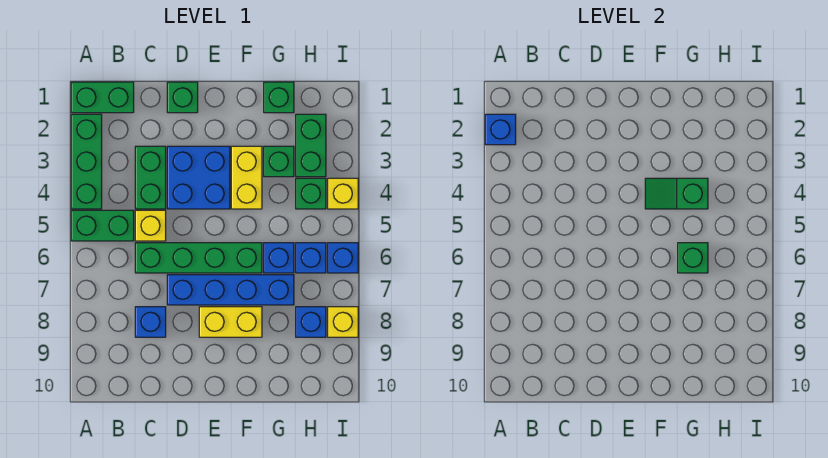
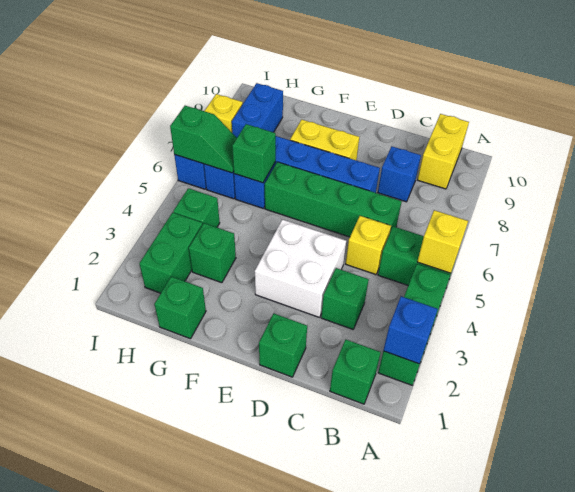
green 1x2 brick [71,82,134,113] -> green 1x1 brick [330,340,381,404]
green 1x2 brick [135,146,166,209] -> green 1x1 brick [321,268,369,329]
blue 2x2 brick [167,146,230,209] -> white 2x2 brick [255,219,346,317]
yellow 1x2 brick [231,146,262,209] -> yellow 1x2 brick moved to [417,114,469,189]
green 1x2 slope [645,178,708,209] -> green 1x2 slope moved to [170,106,237,173]
blue 1x1 brick [296,307,326,337] -> blue 1x2 brick [232,83,283,137]
yellow 1x1 brick [328,178,358,209] -> yellow 1x1 brick moved to [417,210,468,273]

